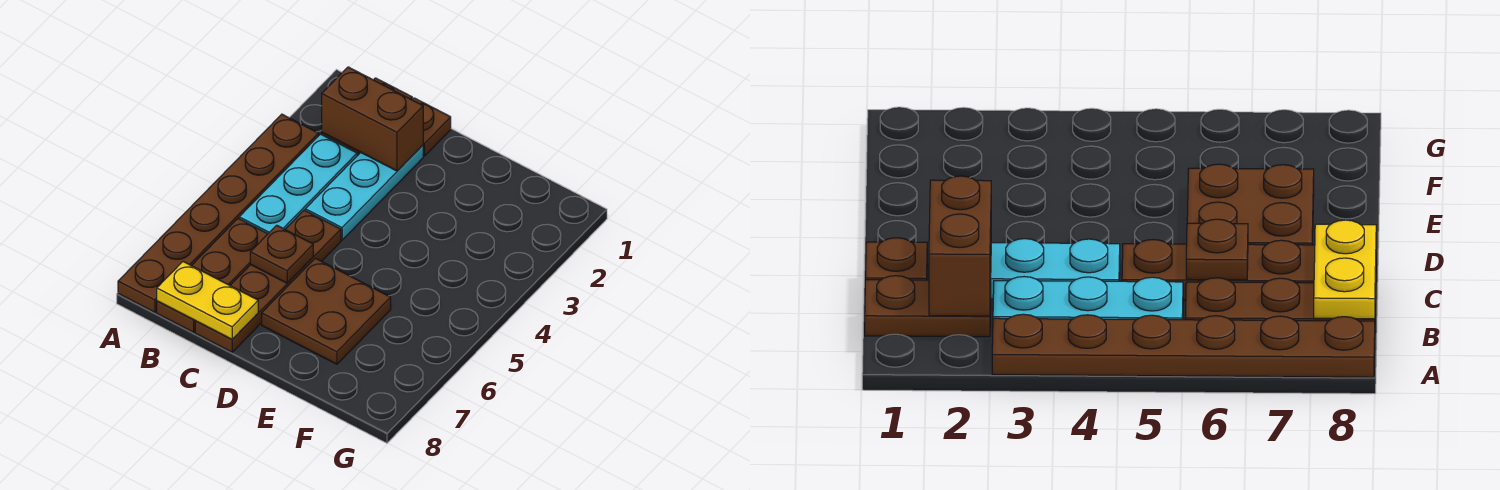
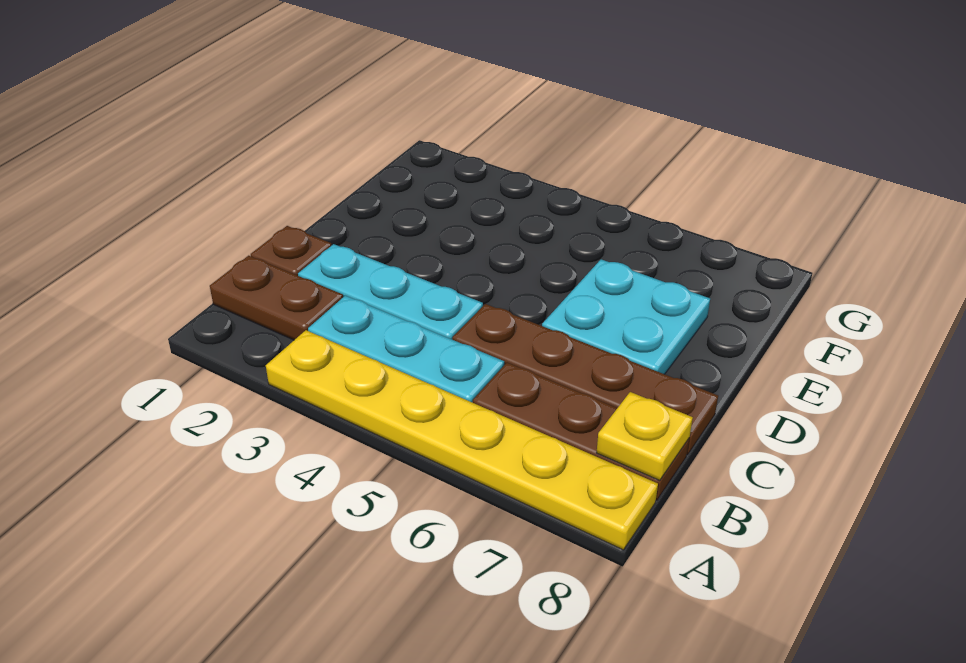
brown 1x6 plate [118,114,319,313] -> yellow 1x6 plate [266,330,658,550]
brown 1x2 brick [322,67,423,171] -> none
yellow 1x2 plate [157,262,258,339] -> yellow 1x1 plate [597,392,693,481]
brown 1x1 plate [250,225,313,283] -> none
brown 2x2 plate [262,258,391,364] -> cyan 2x2 plate [542,259,710,374]

